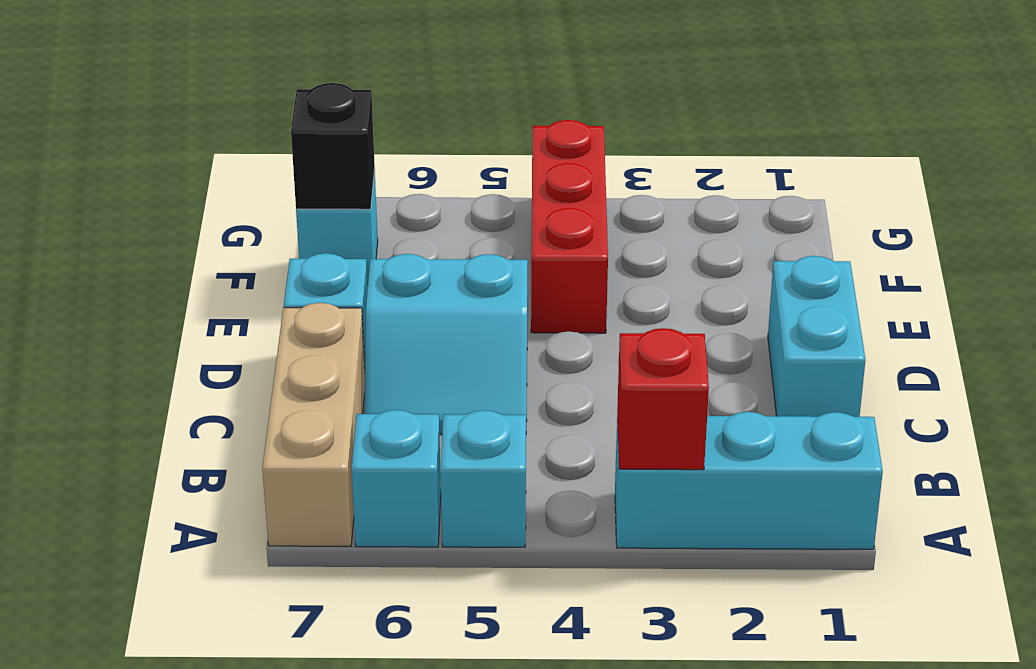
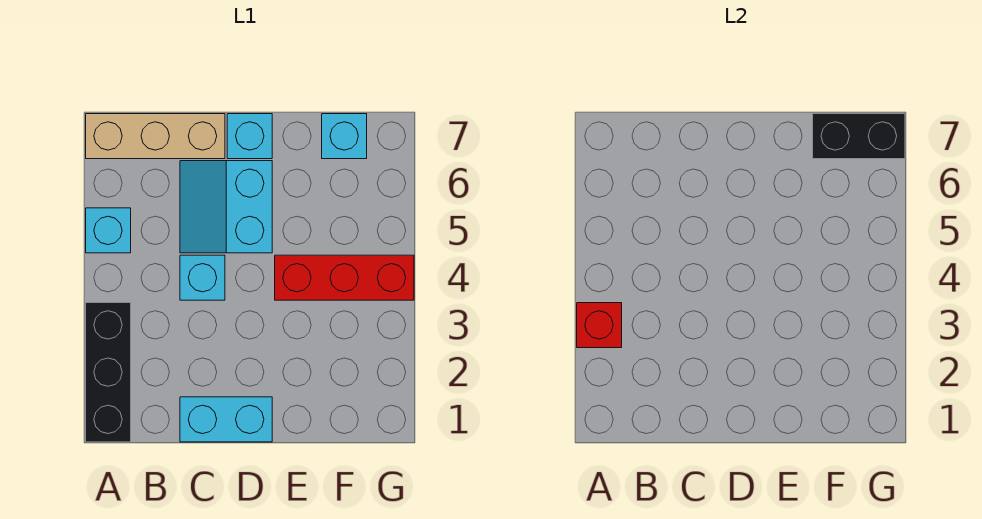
cyan 1x3 brick [615,412,883,550] -> black 1x3 brick [86,303,131,442]
cyan 1x1 brick [351,410,441,547] -> cyan 1x1 brick moved to [180,255,225,300]
black 1x1 brick [291,83,375,209] -> black 1x2 brick [813,114,905,159]

